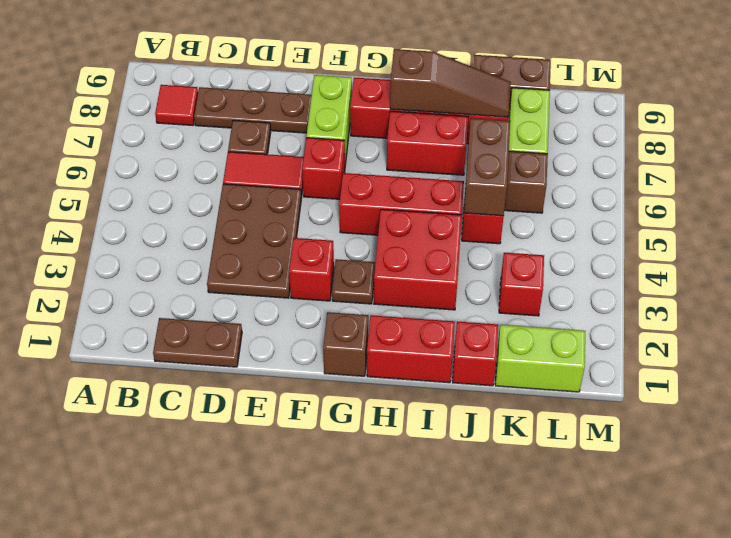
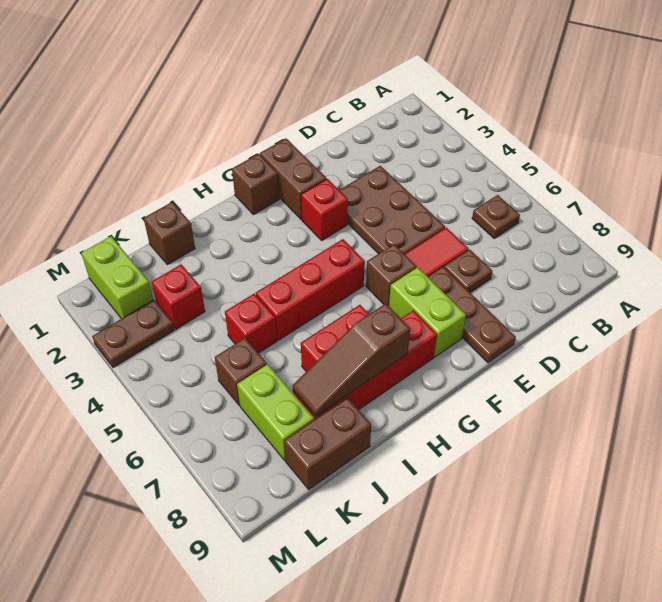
red 1x1 tile [155,85,198,125] -> none
brown 1x2 plate [153,318,242,367] -> brown 1x2 plate moved to [92,300,175,368]
brown 1x3 plate [194,87,312,133] -> brown 1x3 plate turned to [428,267,516,363]
red 1x1 brick [302,138,345,199] -> brown 1x1 brick [366,244,417,306]
brown 1x1 plate [332,259,375,304] -> brown 1x1 plate moved to [472,195,520,238]
red 1x2 brick [367,315,455,383] -> none
red 2x2 brick [374,209,462,310] -> none
red 1x1 brick [452,322,498,386] -> brown 1x1 brick [144,202,195,265]
brown 1x2 brick [464,118,510,216] -> brown 1x2 brick moved to [260,139,326,219]
lime 1x2 brick [495,325,585,392] -> lime 1x2 brick turned to [81,236,153,319]

